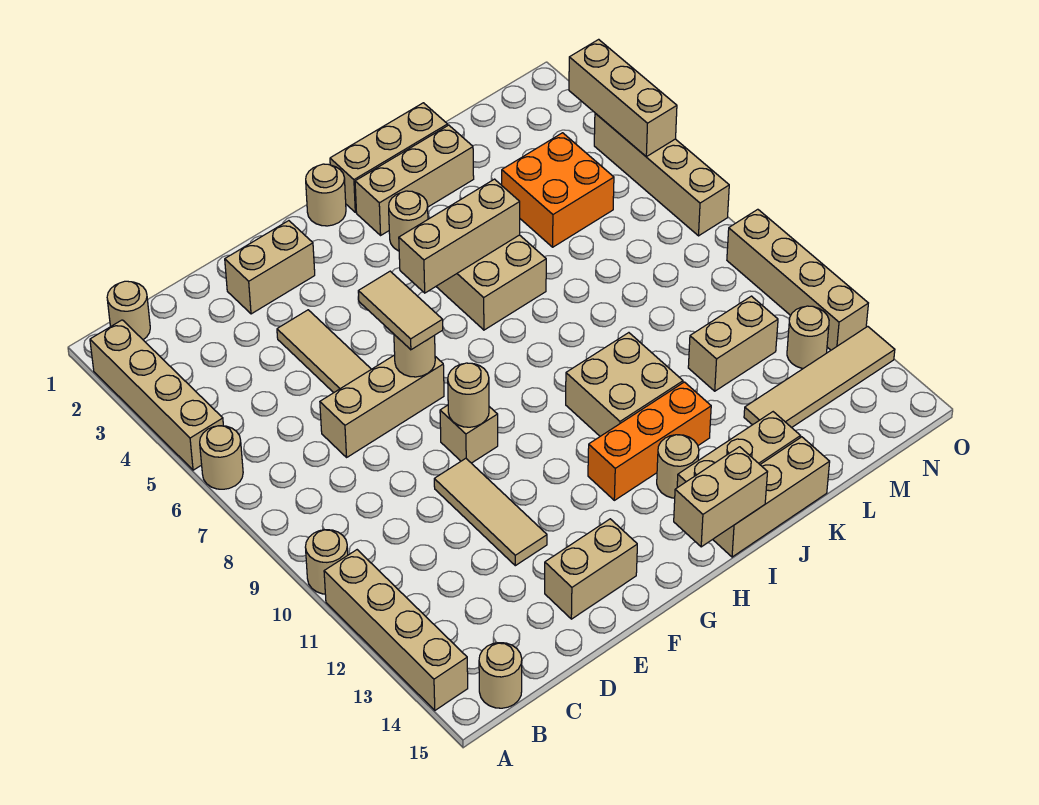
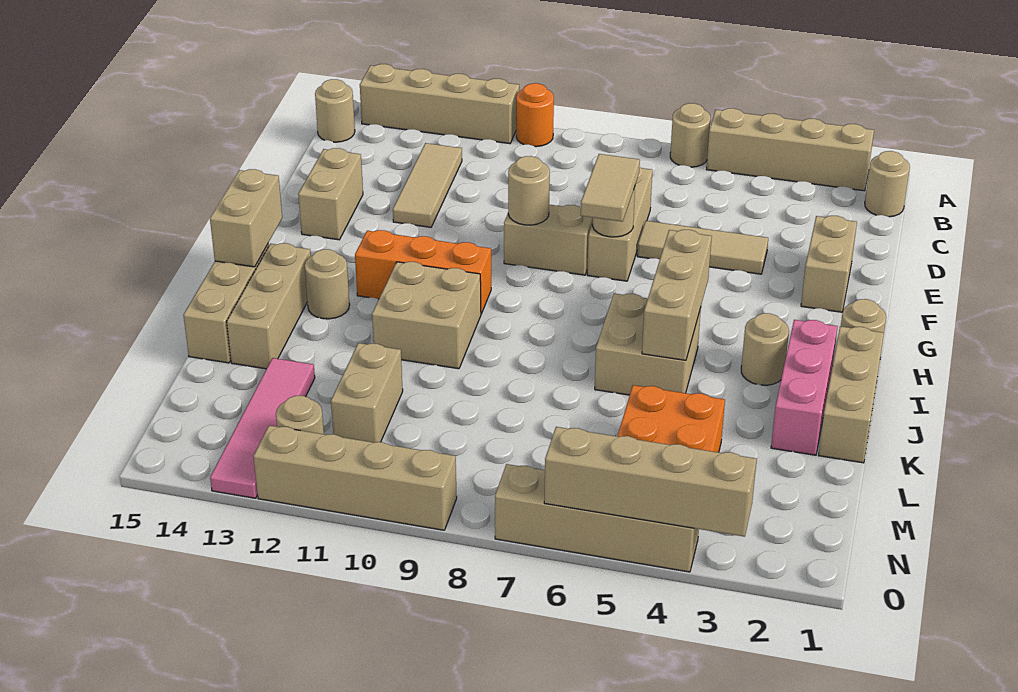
tan 1x1 round brick [305,530,348,594] -> orange 1x1 round brick [516,83,554,147]
tan 1x3 tile [434,458,547,566] -> tan 1x3 tile turned to [393,143,462,227]
tan 1x2 tile [358,271,443,350] -> tan 1x2 tile turned to [581,154,640,222]
tan 1x1 brick [440,405,498,463] -> tan 1x2 brick [504,205,593,275]
orange 1x3 brick [588,382,711,500] -> orange 1x3 brick turned to [355,230,491,314]
tan 1x3 brick [355,125,474,235] -> pink 1x3 brick [771,320,838,455]
tan 1x4 tile [744,326,895,428] -> pink 1x4 tile [210,358,315,498]
tan 1x3 brick [569,39,677,157] -> tan 1x4 brick [544,427,757,537]

